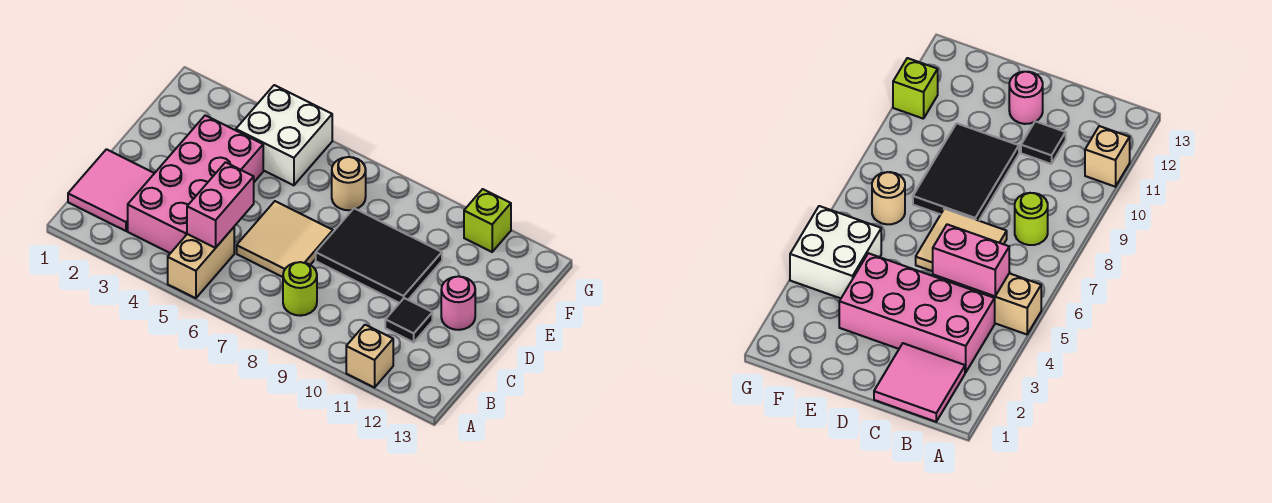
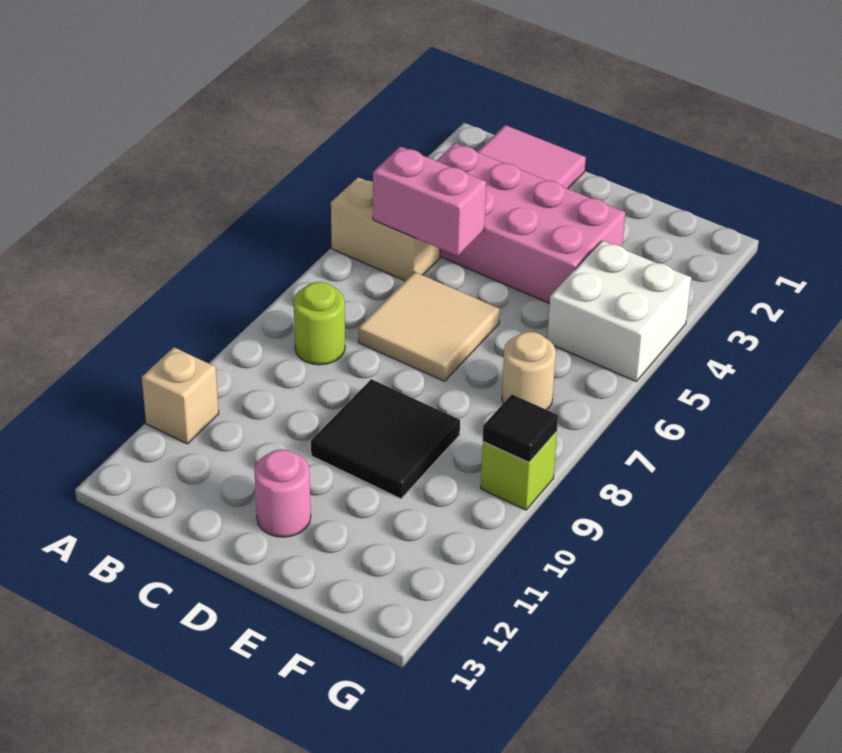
black 1x1 tile [385,298,432,342] -> black 1x1 tile moved to [483,395,558,462]
black 2x3 tile [316,208,442,303] -> black 2x2 tile [311,379,460,499]
lime 1x1 brick [464,189,511,252] -> lime 1x1 brick moved to [481,431,557,510]

